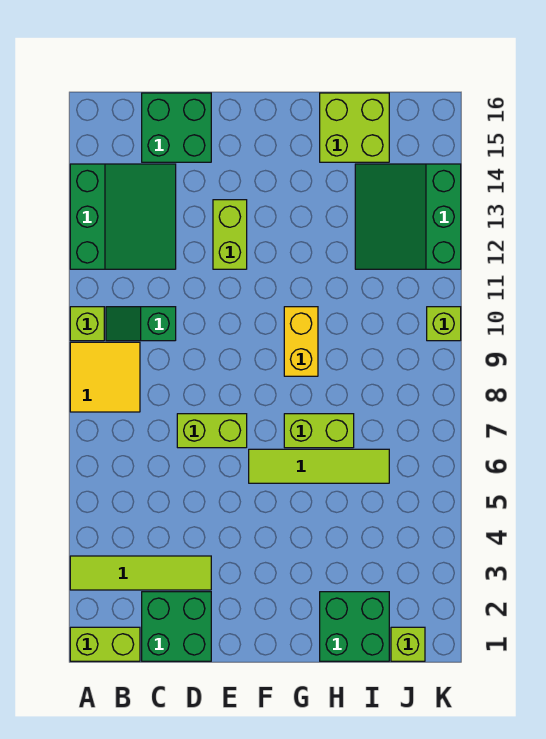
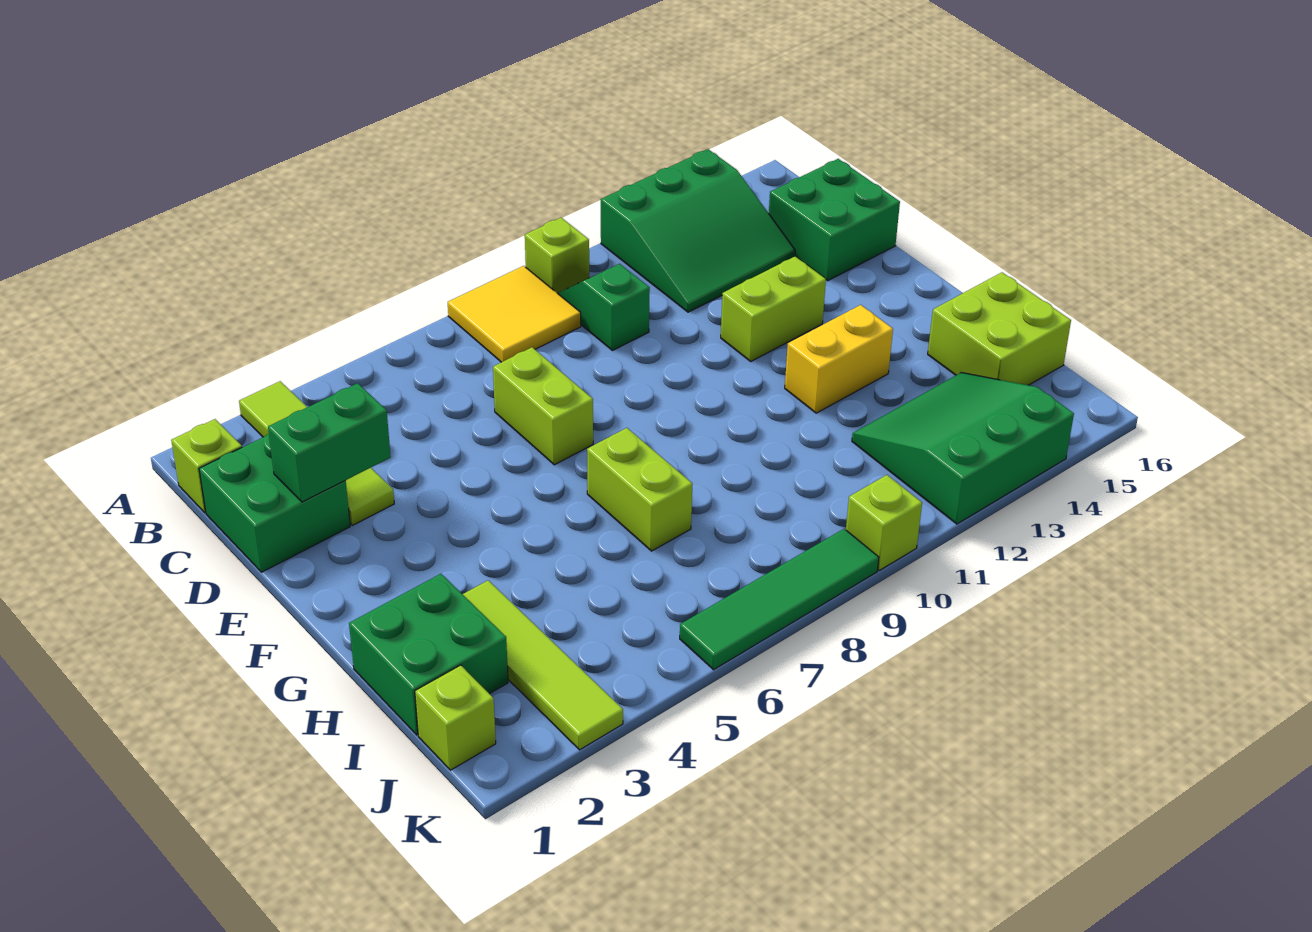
lime 1x2 brick [70,627,140,661] -> lime 1x1 brick [171,419,242,513]
none -> green 1x2 brick [268,383,391,502]
lime 1x4 tile [249,449,389,483] -> lime 1x4 tile moved to [463,580,623,750]
yellow 1x2 brick [284,307,318,376] -> yellow 1x2 brick moved to [785,305,893,413]
none -> green 1x4 tile [680,529,879,670]

